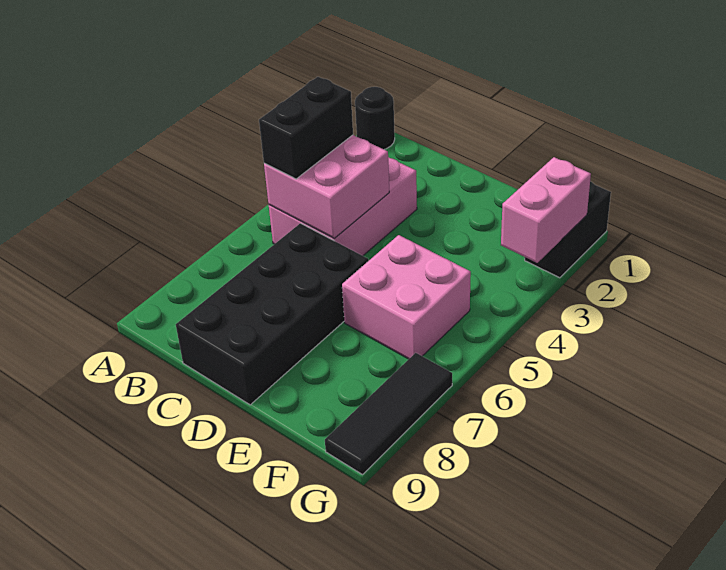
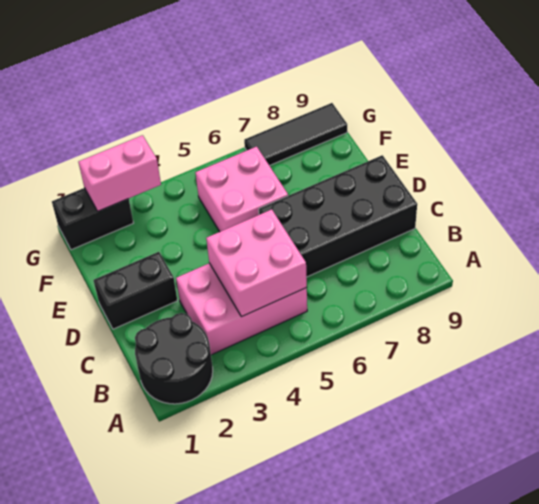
black 1x1 round brick [355,87,395,149] -> black 2x2 round brick [135,313,213,404]
black 1x2 brick [259,77,353,179] -> black 1x2 brick moved to [93,252,177,329]

